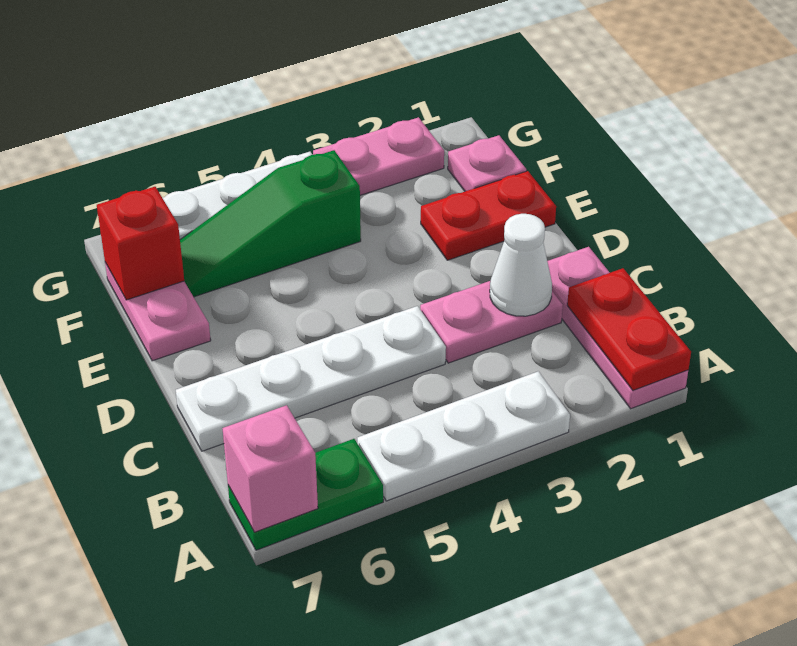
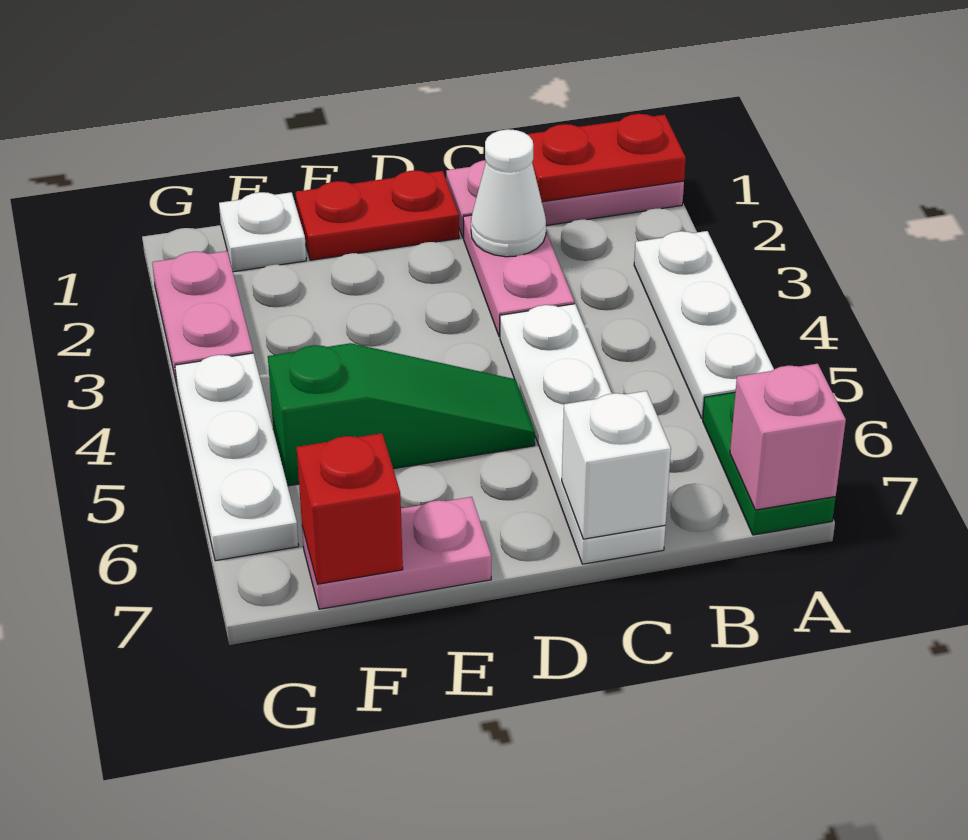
none -> white 1x1 brick [562,391,671,539]
red 1x2 plate [421,171,556,260] -> red 1x2 plate turned to [296,170,459,260]
pink 1x1 plate [448,135,526,191] -> white 1x1 plate [219,192,306,272]
green 1x3 slope [180,150,361,297] -> green 1x3 slope turned to [268,343,535,486]

